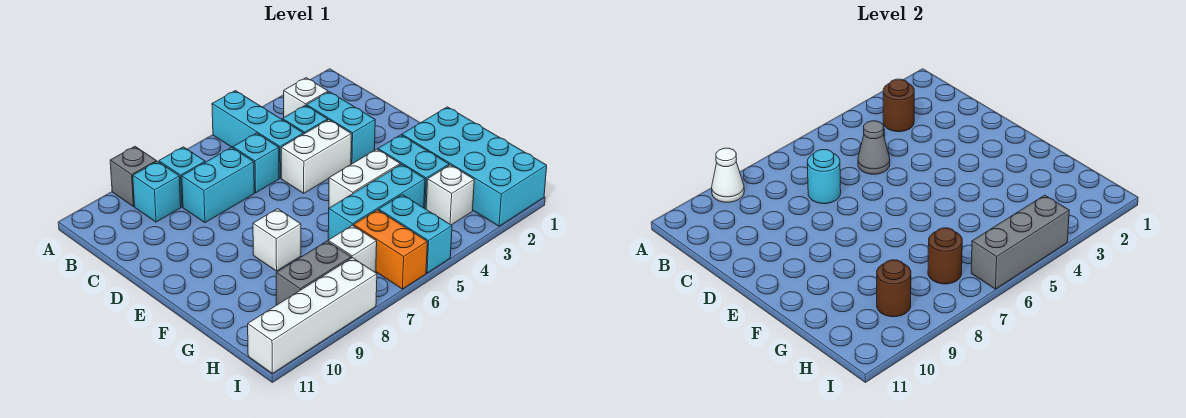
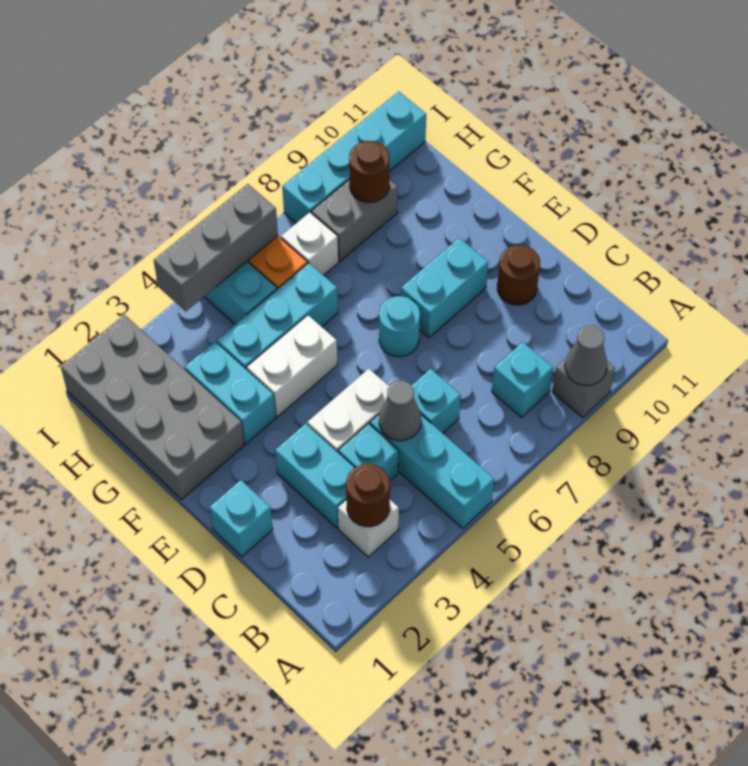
white 1x1 cone [712,148,744,202] -> grey 1x1 cone [565,326,607,385]
cyan 1x1 brick [133,161,181,222] -> cyan 1x1 brick moved to [210,480,273,557]
cyan 1x2 brick [182,147,254,223] -> cyan 1x2 brick moved to [401,238,488,338]
cyan 1x1 round brick [807,150,841,204] -> cyan 1x1 round brick moved to [379,296,420,357]
cyan 2x4 brick [402,107,547,226] -> grey 2x4 brick [61,315,244,500]
white 1x1 brick [253,209,301,271] -> none
white 1x1 brick [426,165,474,225] -> none
brown 1x1 round brick [928,228,962,284] -> brown 1x1 round brick moved to [497,245,540,305]
white 1x4 brick [248,258,377,373] -> cyan 1x4 brick [282,91,426,223]

